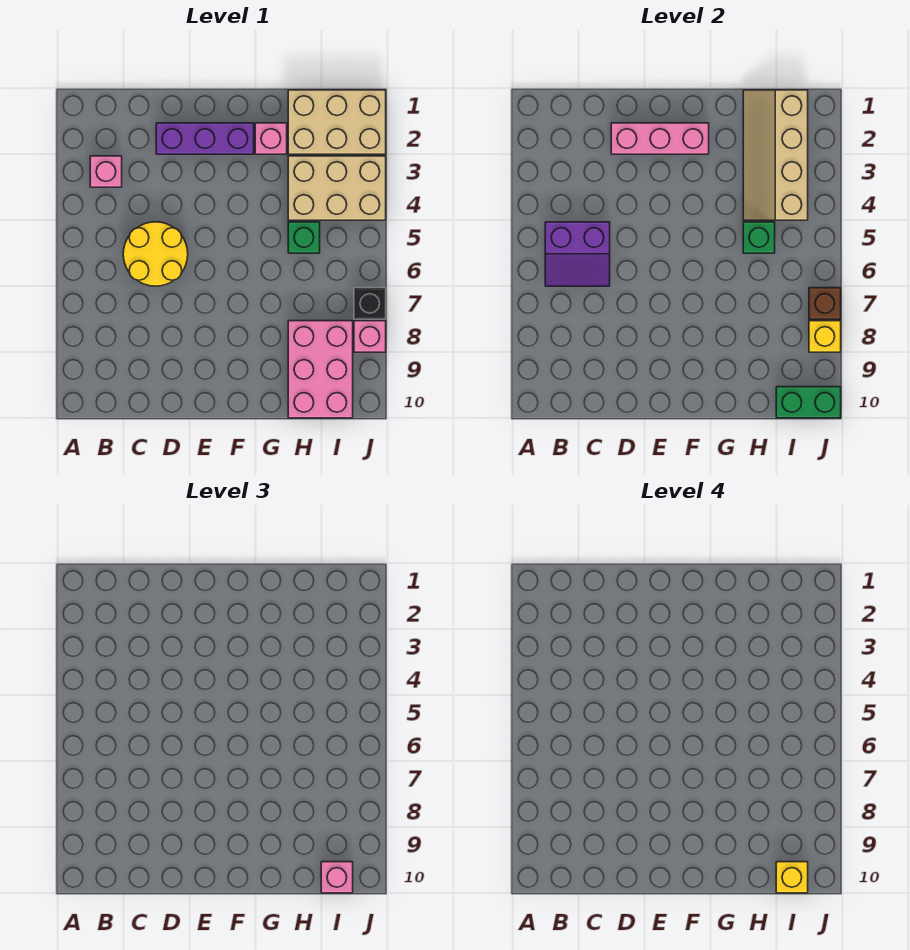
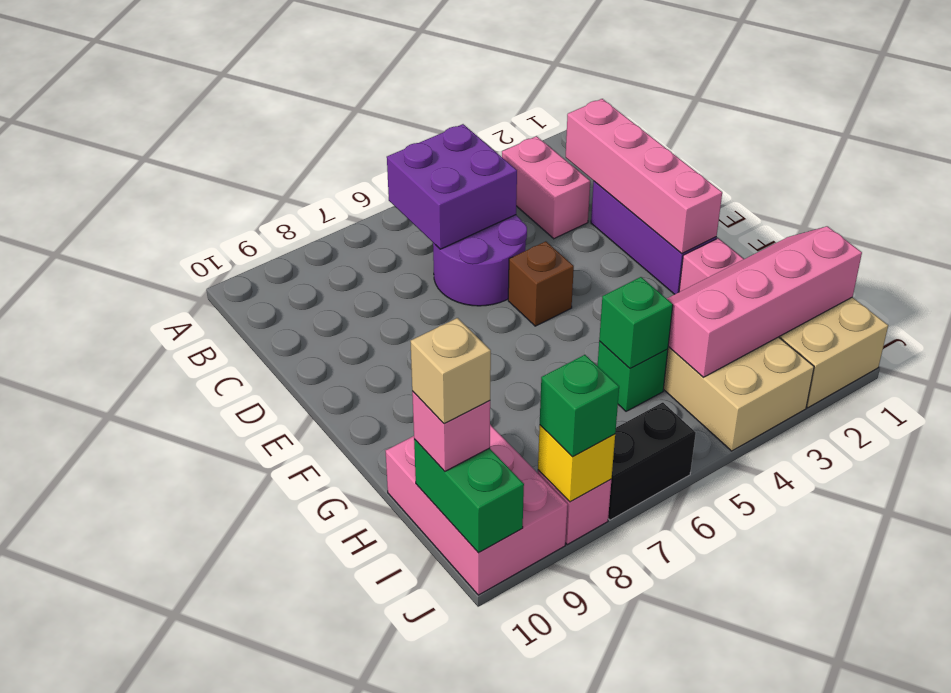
pink 1x1 brick [90,156,122,187] -> pink 1x2 brick [502,136,590,239]
purple 2x2 slope [545,222,610,286] -> purple 2x2 brick [387,124,517,249]
yellow 2x2 round brick [123,222,188,286] -> purple 2x2 round brick [433,215,527,306]
pink 1x3 brick [611,123,709,154] -> pink 1x4 brick [566,99,722,254]
tan 2x4 slope [743,90,808,220] -> pink 2x4 slope [667,226,862,377]
pink 2x3 brick [288,321,353,418] -> pink 2x3 brick turned to [386,425,568,595]
yellow 1x1 brick [776,862,808,893] -> tan 1x1 brick [410,318,491,424]
black 1x1 brick [354,288,386,319] -> black 1x2 brick [608,402,696,520]
brown 1x1 brick [809,288,841,319] -> brown 1x1 brick moved to [508,241,574,326]
none -> green 1x1 brick [540,355,619,457]

